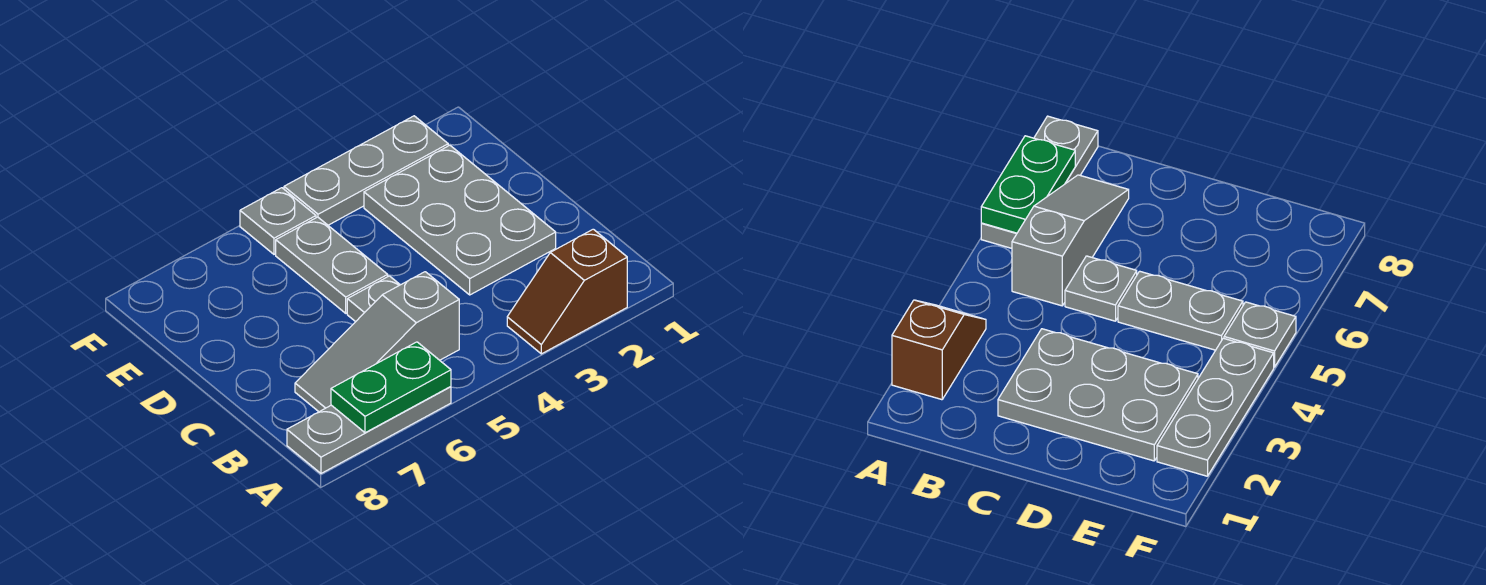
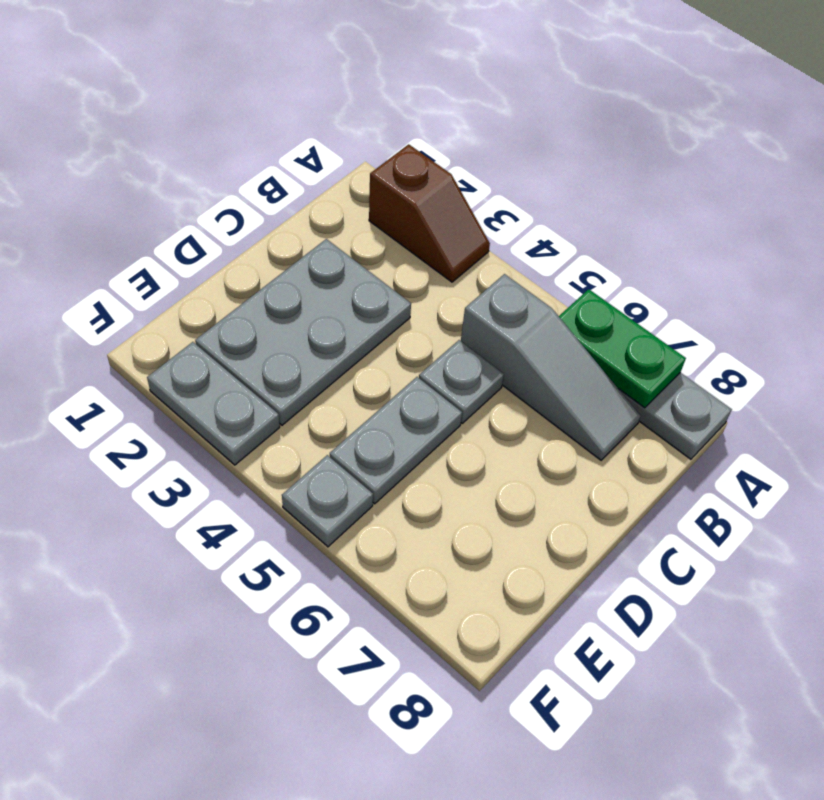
grey 1x3 plate [284,116,448,225] -> grey 1x2 plate [147,342,280,465]

